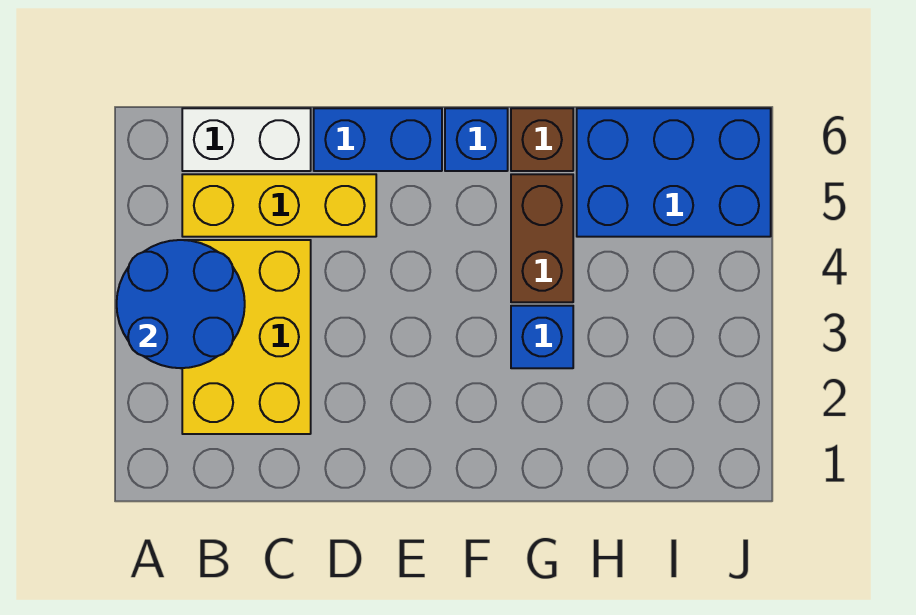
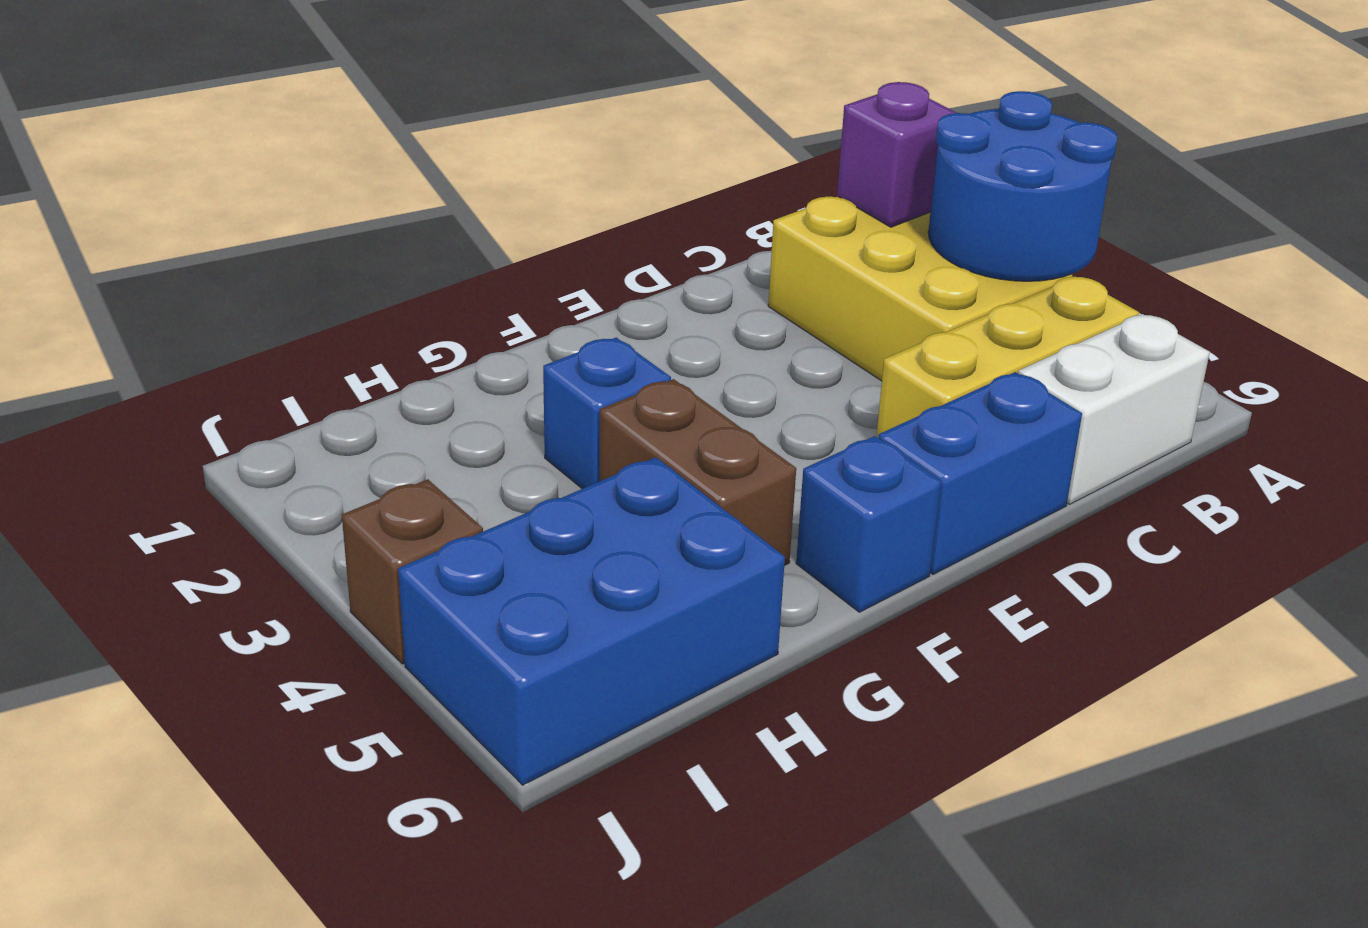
none -> purple 1x1 brick [837,82,956,227]
brown 1x1 brick [511,108,573,171] -> brown 1x1 brick moved to [342,479,483,664]

